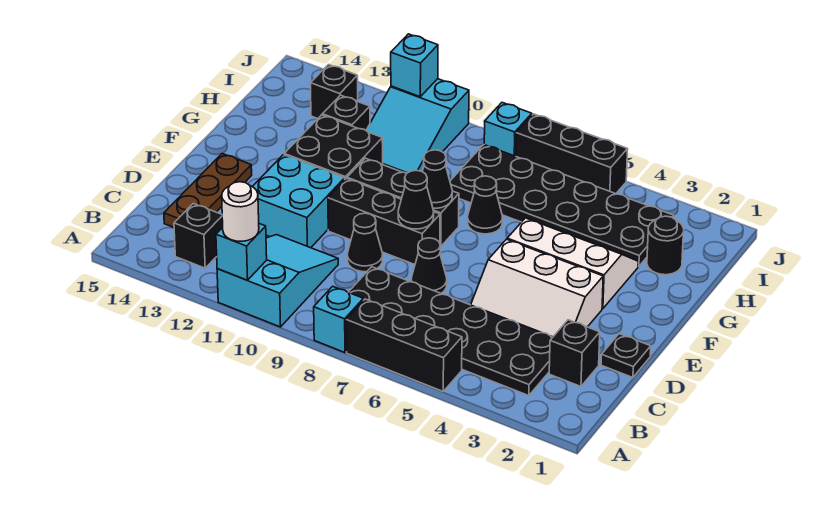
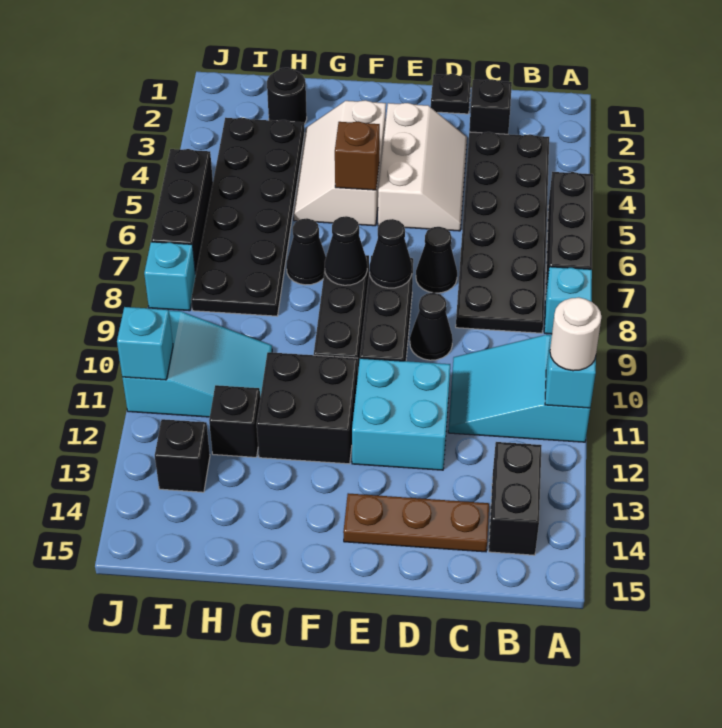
black 1x1 brick [174,203,223,268] -> black 1x2 brick [489,442,542,555]
none -> brown 1x1 brick [335,121,380,190]

